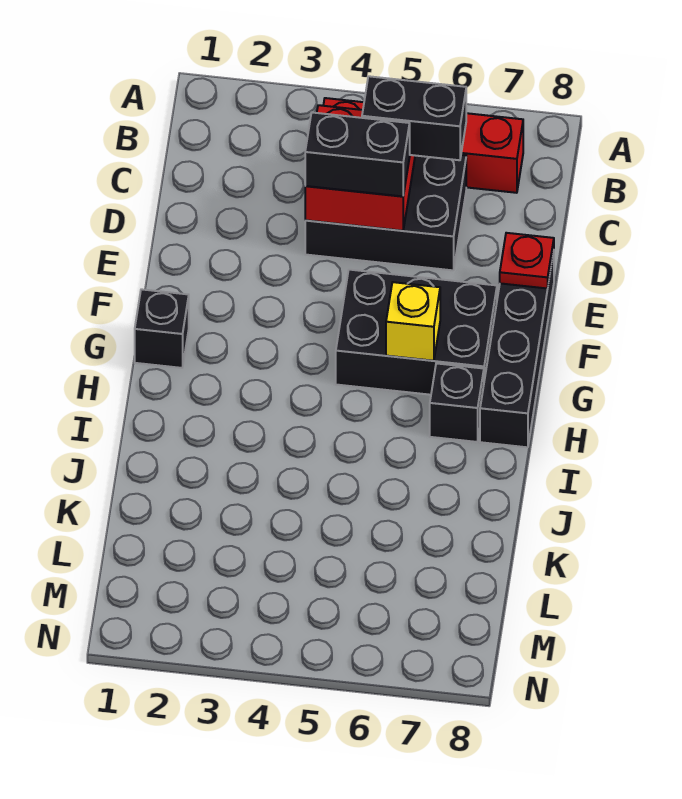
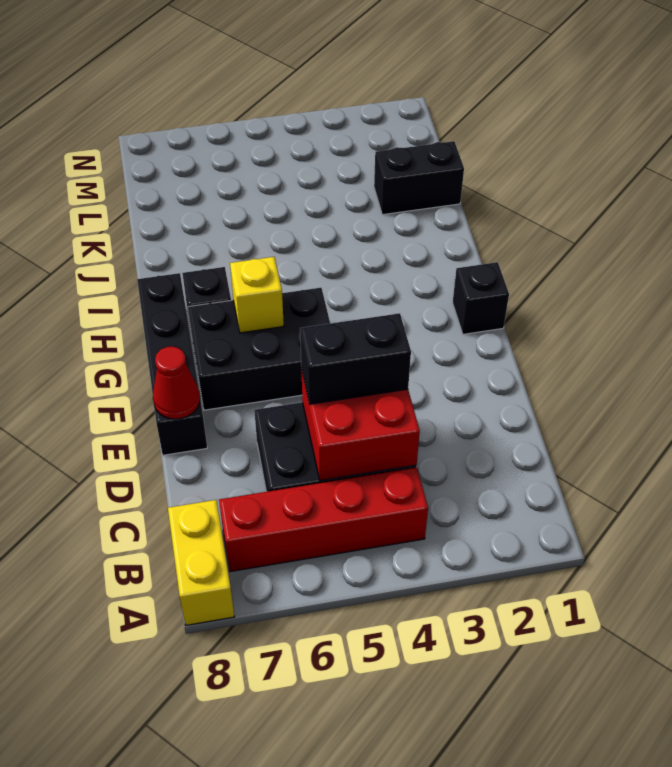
none -> yellow 1x2 brick [168,500,234,625]
black 1x2 brick [362,76,466,160] -> black 1x2 brick moved to [374,141,464,215]
red 1x1 plate [500,233,554,289] -> red 1x1 cone [153,347,200,419]

